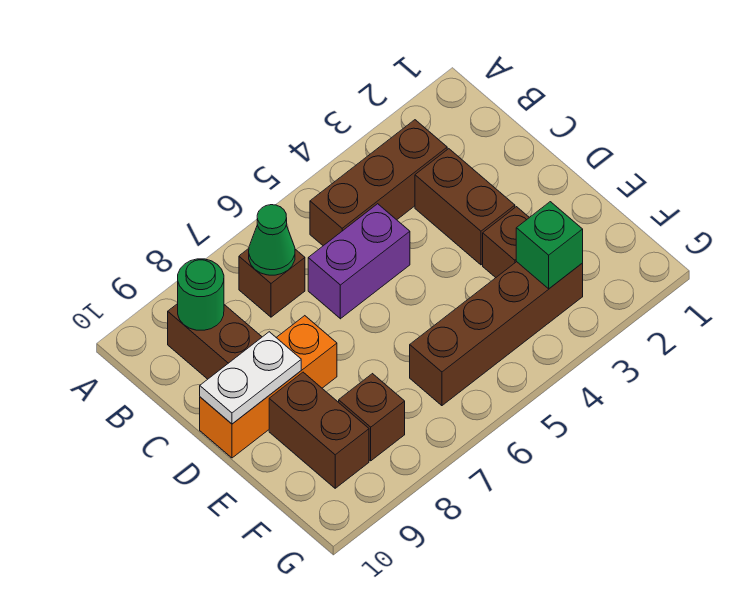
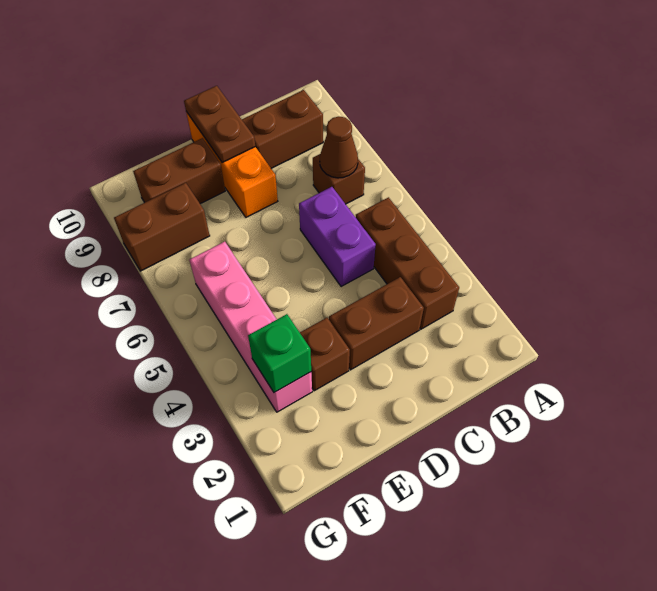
green 1x1 cone [249,205,295,275] -> brown 1x1 cone [320,117,358,178]
green 1x1 round brick [178,259,224,330] -> none
white 1x2 plate [200,332,301,424] -> brown 1x2 plate [184,86,255,163]
brown 1x4 brick [410,262,583,406] -> pink 1x4 brick [190,242,312,412]
brown 1x1 brick [339,374,405,461] -> brown 1x2 brick [114,183,210,271]

